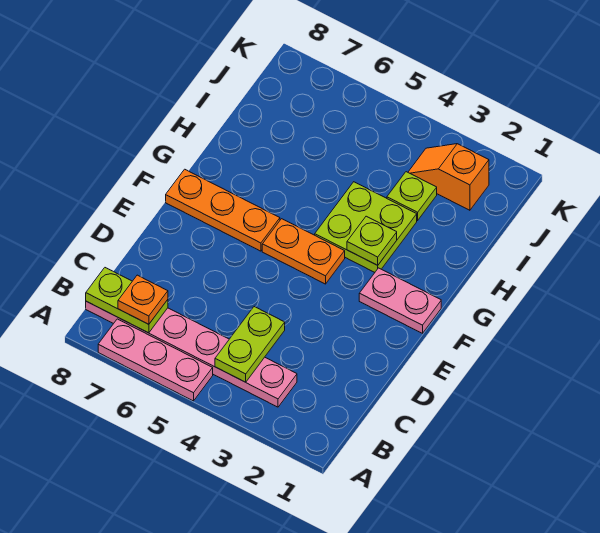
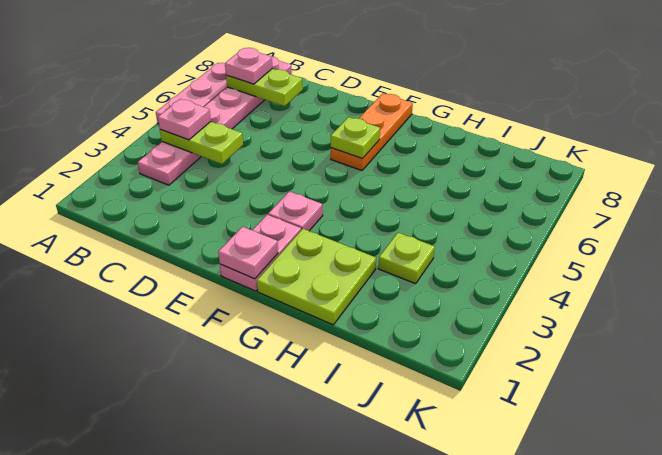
none -> pink 1x1 plate [158,99,211,140]
lime 1x2 plate [86,268,168,333] -> lime 1x2 plate turned to [226,69,303,106]
orange 1x1 plate [118,275,168,324] -> pink 1x1 plate [225,48,272,84]
none -> pink 1x1 plate [218,227,278,279]
none -> pink 1x1 plate [268,191,323,231]
orange 1x2 plate [262,219,345,284] -> none
lime 2x2 plate [315,182,417,272] -> lime 2x2 plate moved to [257,229,376,325]
lime 1x1 plate [347,216,397,265] -> lime 1x1 plate moved to [331,117,380,158]
orange 1x2 slope [408,144,489,210] -> none

